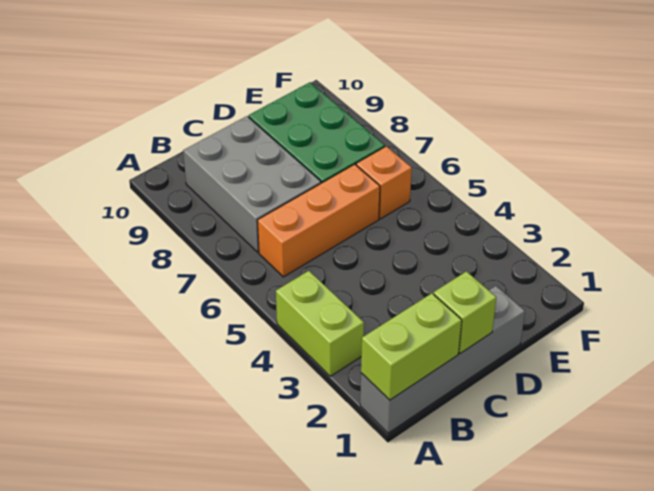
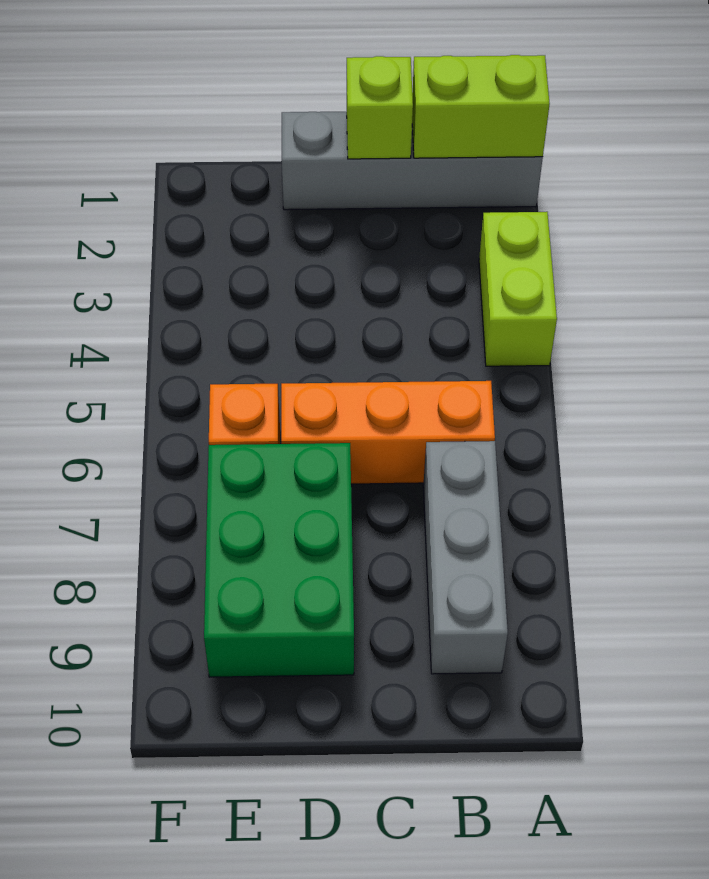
grey 2x3 brick [183,116,321,252] -> grey 1x3 brick [423,441,508,674]

